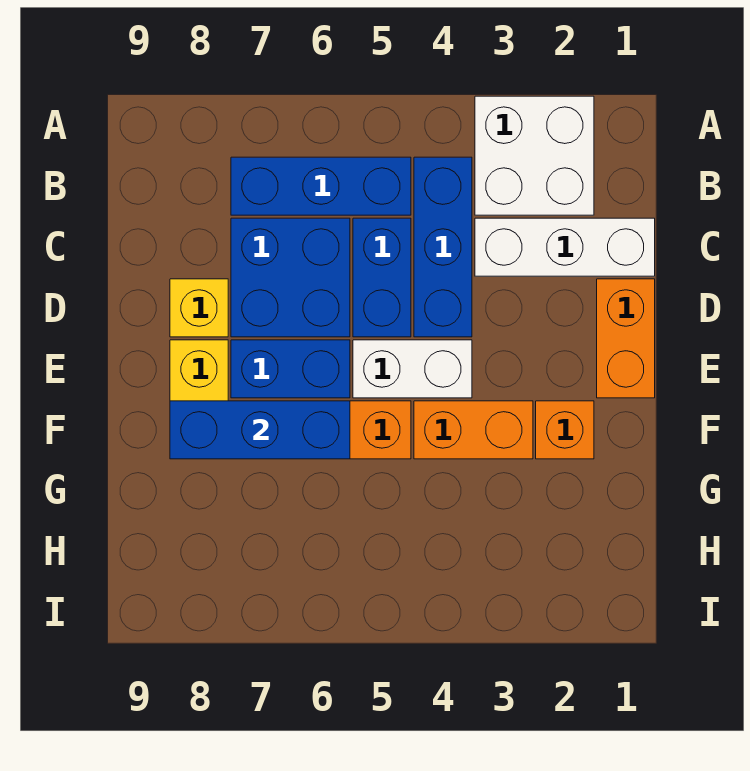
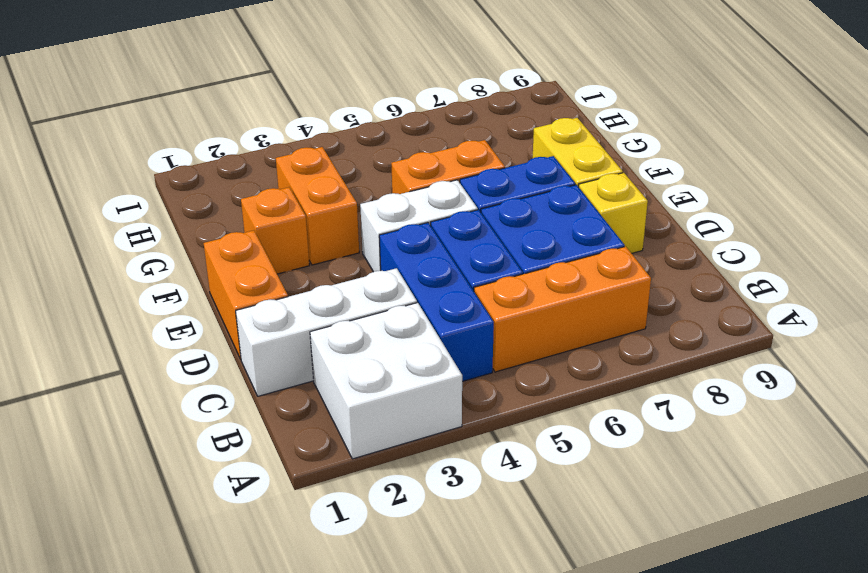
blue 1x3 brick [231,157,411,215] -> orange 1x3 brick [474,246,651,372]
orange 1x2 brick [414,401,533,459] -> orange 1x2 brick turned to [276,147,359,265]
blue 1x3 brick [170,401,350,459] -> none

